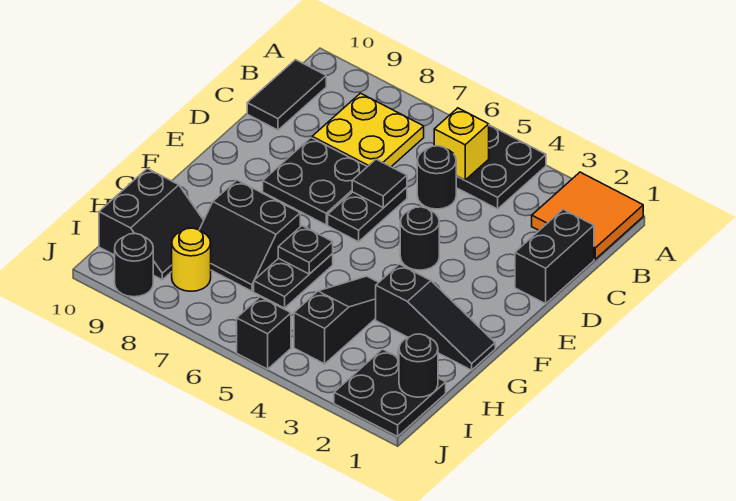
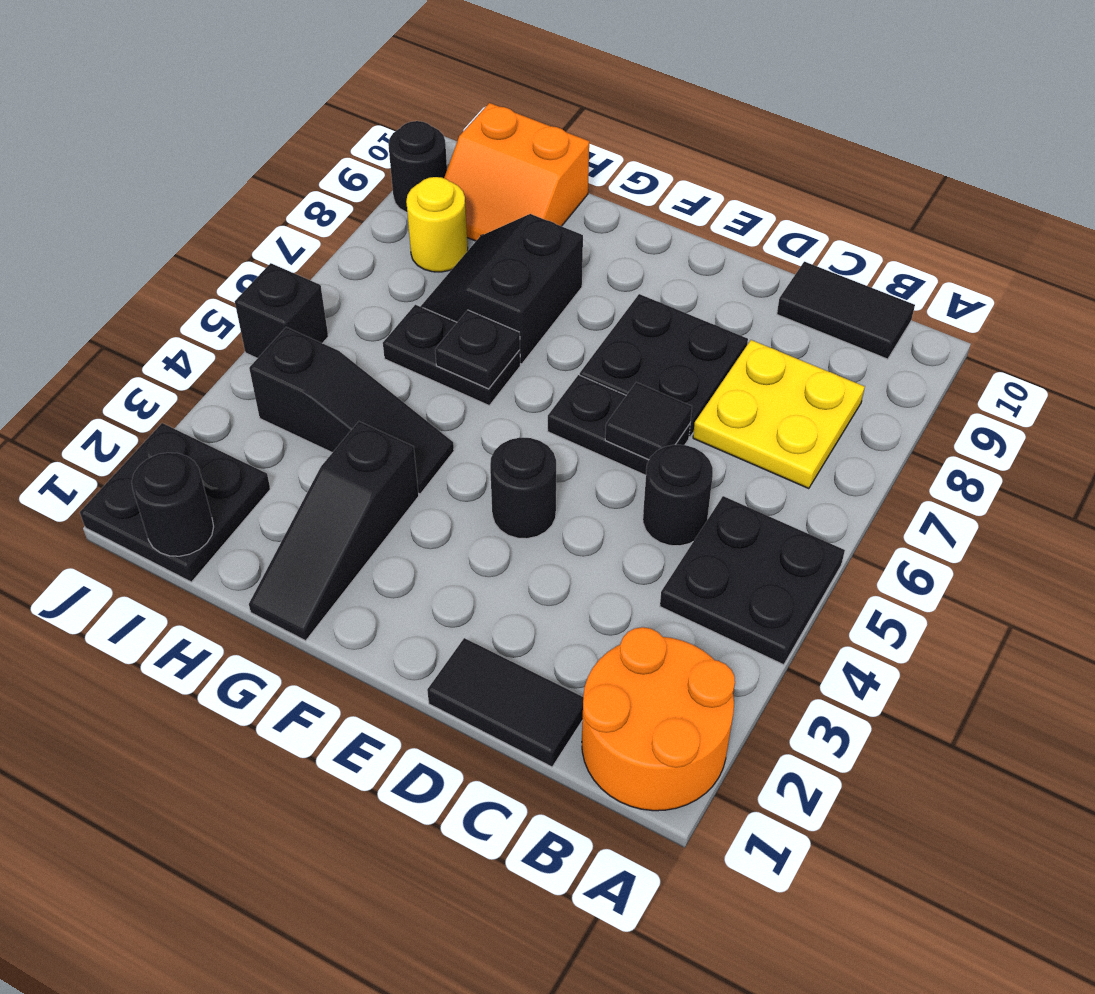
orange 2x2 tile [532,172,643,259] -> orange 2x2 round brick [582,627,735,811]
yellow 1x1 brick [434,108,489,180] -> none
black 1x2 brick [515,209,594,304] -> black 1x2 tile [427,638,583,767]
black 2x2 slope [99,169,204,280] -> orange 2x2 slope [444,103,589,241]

